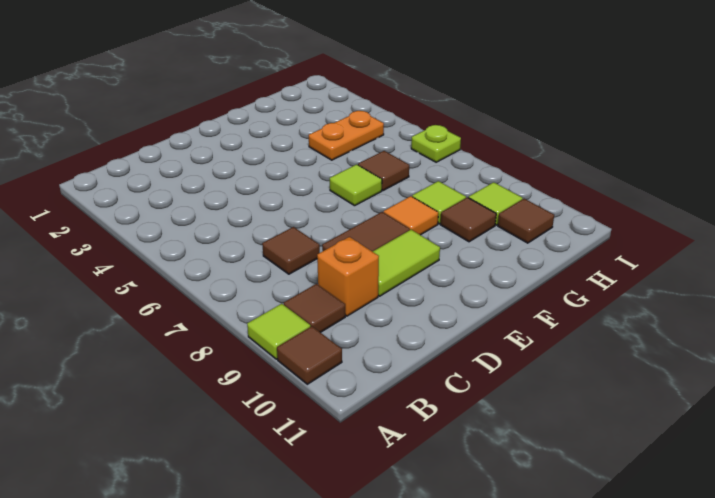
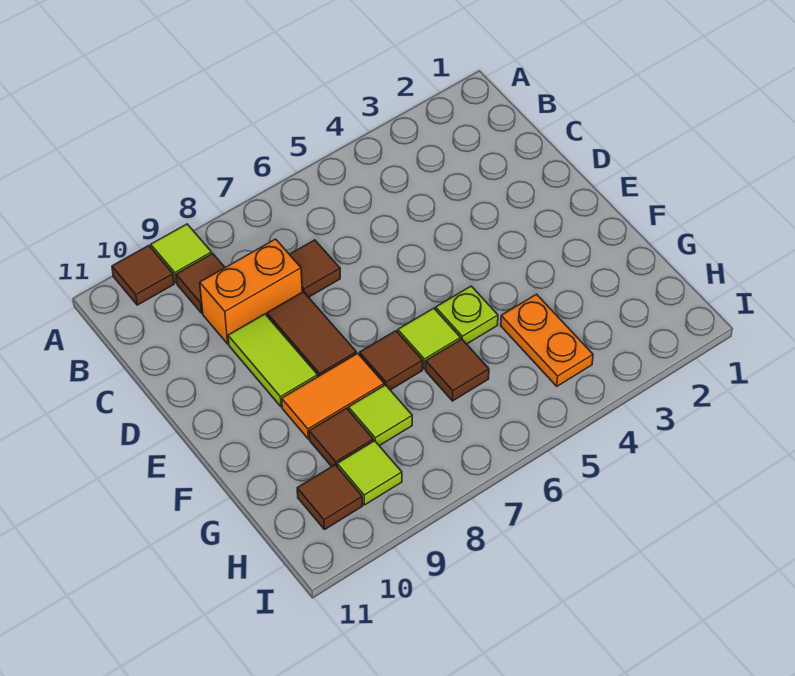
orange 1x1 brick [317,237,379,316] -> orange 1x2 brick [200,239,302,344]
none -> brown 1x1 tile [360,331,423,390]
orange 1x1 tile [384,196,438,235] -> orange 1x2 tile [282,353,384,439]
lime 1x1 plate [411,125,461,162] -> lime 1x1 plate moved to [436,286,498,344]

